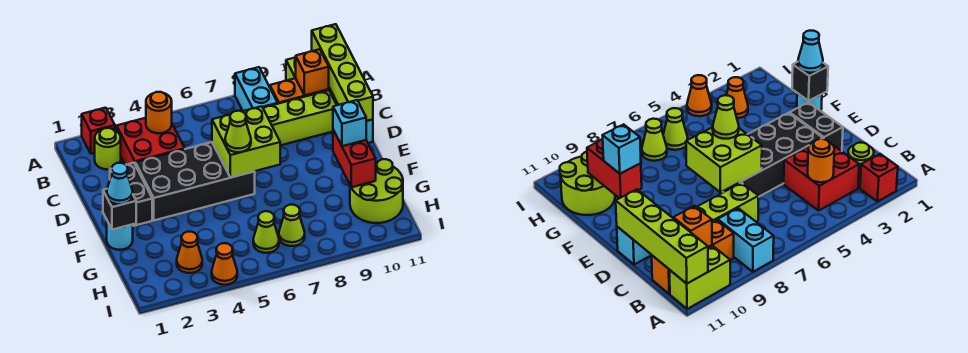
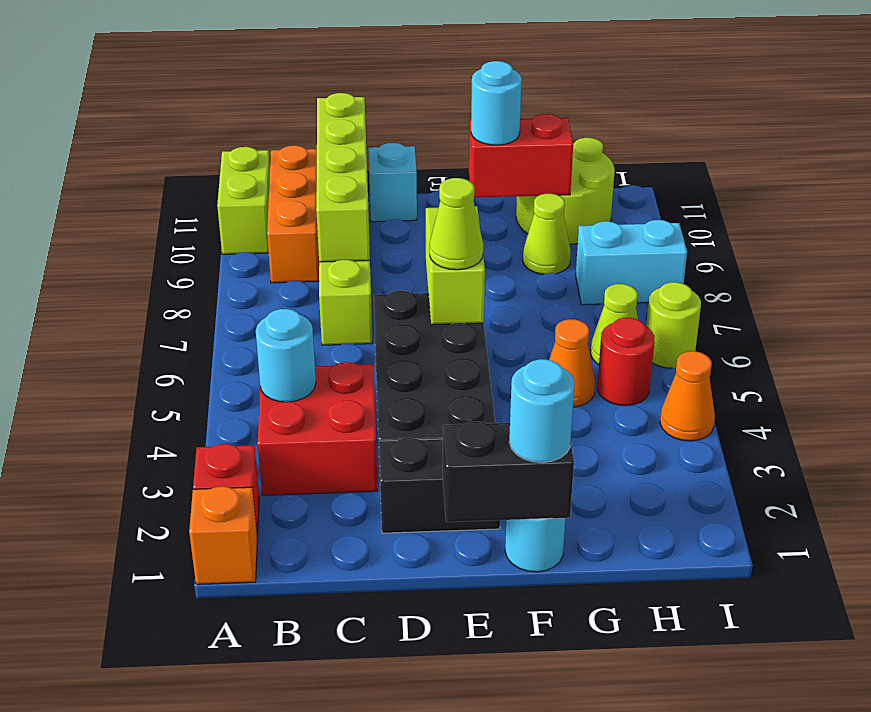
cyan 1x2 brick [235,67,278,111] -> cyan 1x2 brick moved to [576,220,687,305]
lime 1x4 brick [312,24,373,121] -> lime 1x4 brick turned to [316,93,370,262]
lime 1x1 round brick [95,128,121,170] -> lime 1x1 round brick moved to [646,282,701,368]
orange 1x1 round brick [146,92,172,133] -> cyan 1x1 round brick [256,309,316,402]
orange 1x1 brick [296,49,329,95] -> orange 1x1 brick moved to [189,486,257,584]
lime 2x2 brick [212,106,280,178] -> lime 1x2 brick [426,206,485,325]
black 1x1 brick [103,189,136,230] -> black 1x2 brick [443,421,574,522]
cyan 1x1 cone [107,163,133,204] -> cyan 1x1 round brick [509,359,575,462]
cyan 1x1 brick [333,100,366,146] -> cyan 1x1 round brick [471,61,522,145]
orange 1x1 cone [177,232,202,273] -> orange 1x1 cone moved to [549,319,595,407]
none -> red 1x1 round brick [597,318,655,406]
lime 1x1 cone [279,205,305,246] -> lime 1x1 cone moved to [523,194,571,274]

